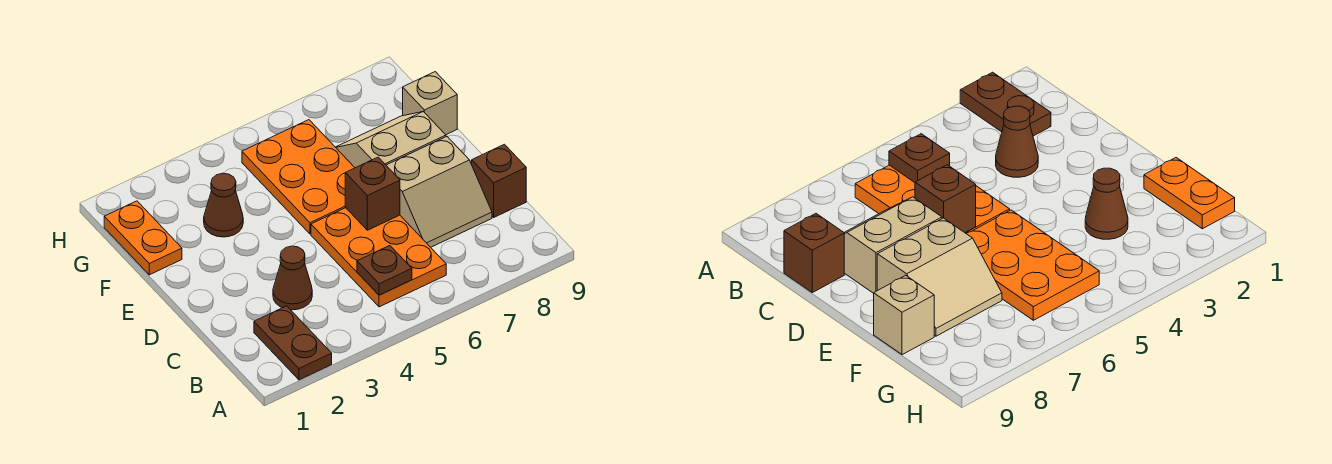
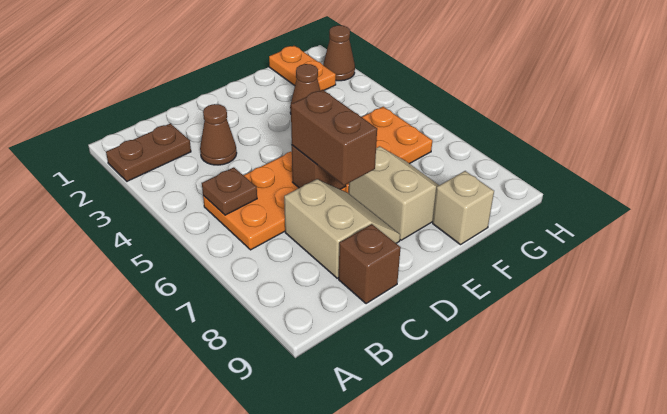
tan 2x2 slope [386,137,492,247] -> tan 2x2 slope turned to [284,179,400,278]
none -> brown 1x2 brick [291,90,377,185]
orange 1x2 plate [104,201,182,275] -> orange 1x2 plate turned to [269,46,336,90]
none -> brown 1x1 cone [323,25,355,81]

